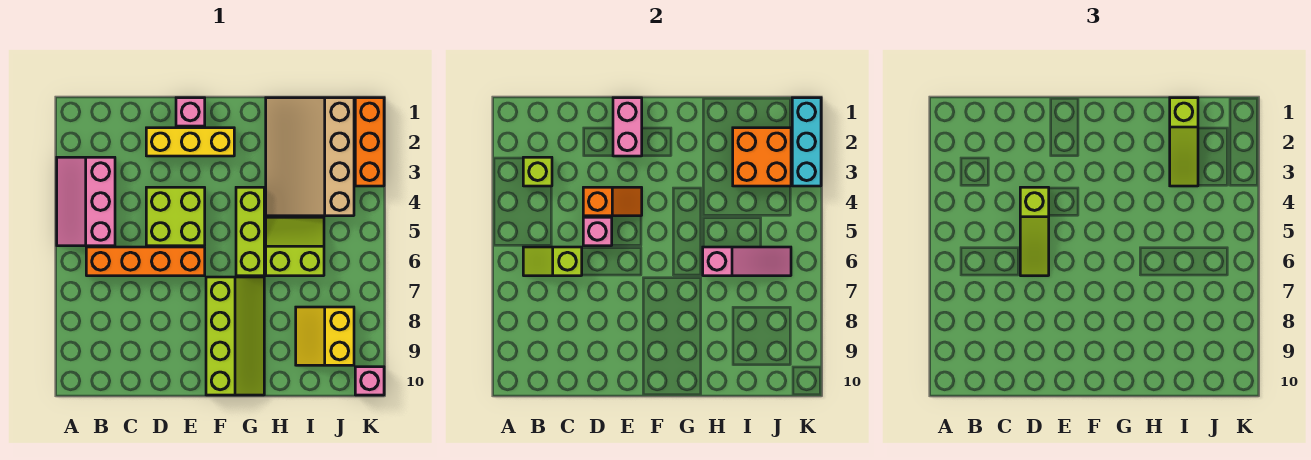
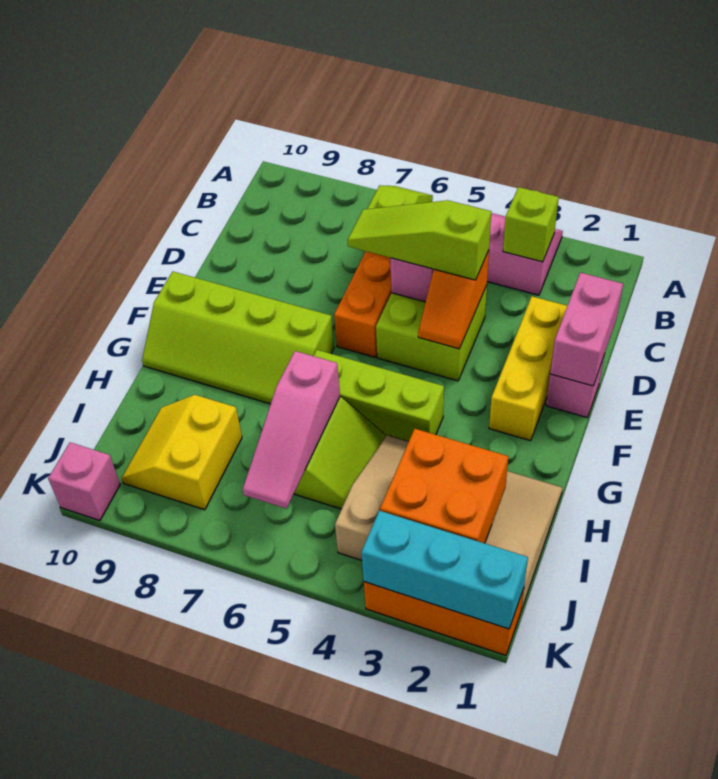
pink 1x2 brick [613,98,642,156] -> pink 1x2 brick turned to [550,273,623,386]
lime 1x3 slope [1170,98,1198,186] -> none
yellow 2x2 slope [296,307,354,365] -> yellow 2x2 slope turned to [122,395,242,510]

